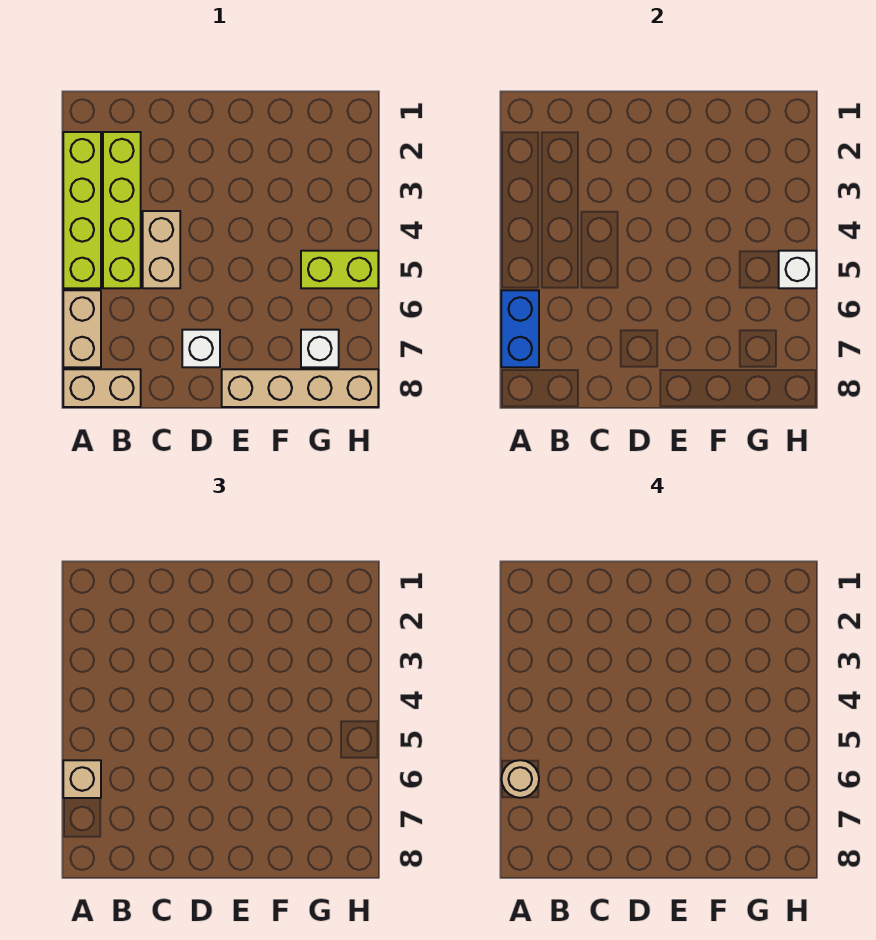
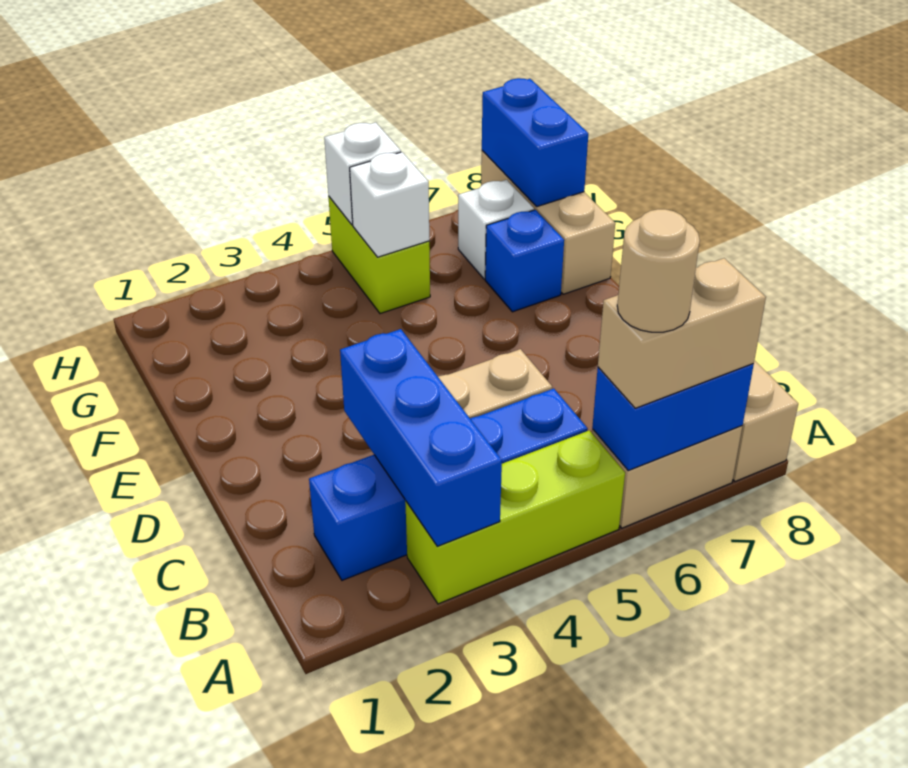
lime 1x4 brick [63,132,101,288] -> lime 1x3 brick [405,430,625,604]
none -> blue 1x3 brick [340,329,502,546]
tan 1x1 brick [63,760,101,798] -> tan 1x2 brick [598,258,766,408]
lime 1x4 brick [103,132,141,288] -> blue 1x4 brick [309,389,588,580]
white 1x1 brick [182,330,220,367] -> white 1x1 brick moved to [350,152,429,257]
tan 1x4 brick [222,369,378,407] -> tan 1x3 brick [481,151,615,294]
none -> blue 1x1 brick [485,210,564,312]
none -> blue 1x2 brick [482,78,588,207]

